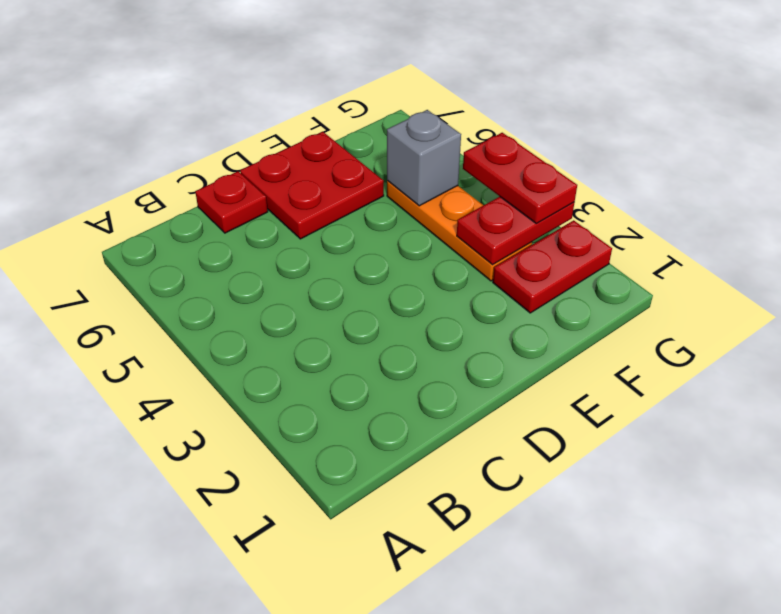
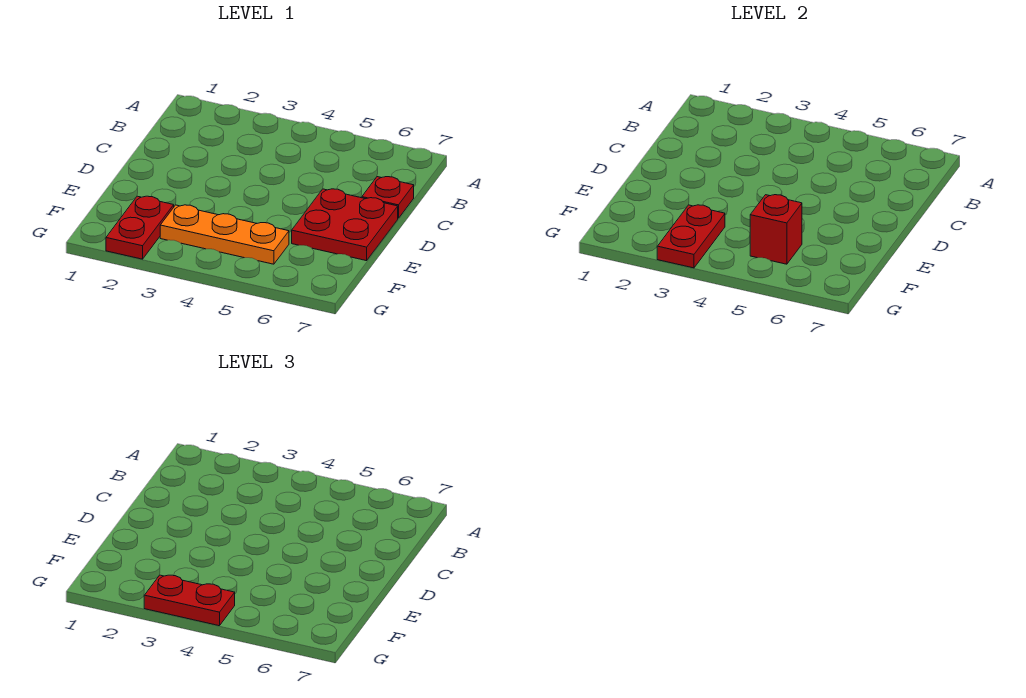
grey 1x1 brick [387,110,461,206] -> red 1x1 brick [750,195,802,264]

